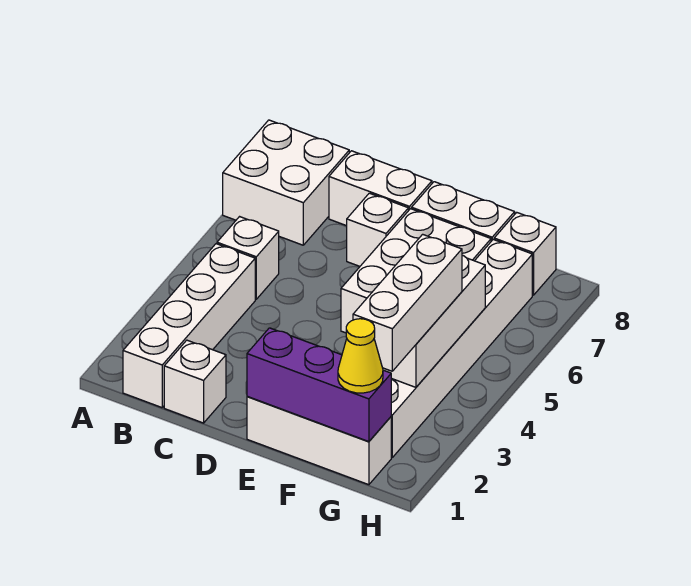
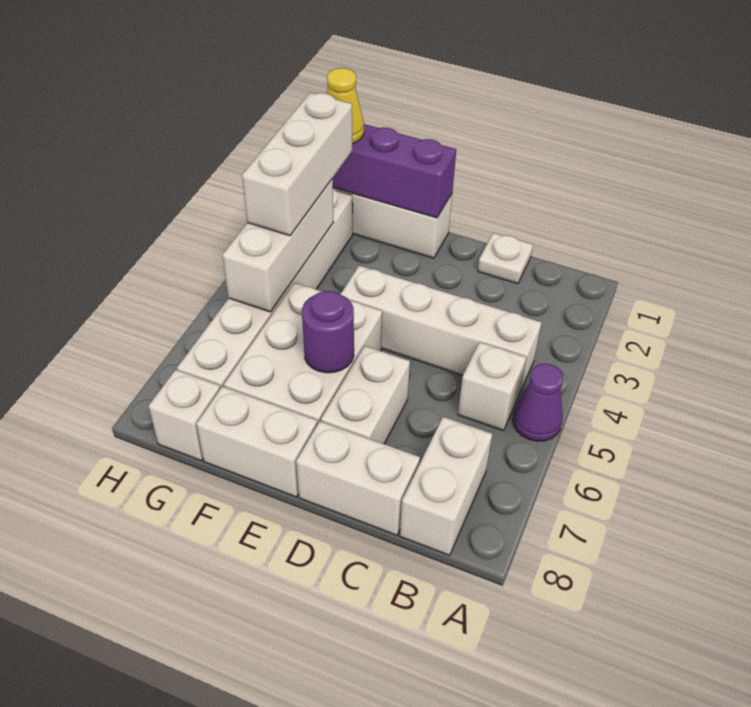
none -> purple 1x1 cone [513,364,563,441]
white 2x2 brick [223,120,349,245] -> white 1x2 brick [400,417,492,555]
white 1x4 brick [123,244,255,408] -> white 1x4 brick turned to [340,266,542,394]
white 1x1 brick [164,340,226,423] -> white 1x1 plate [478,233,533,284]
white 1x1 brick [347,193,408,266] -> white 1x2 brick [321,346,410,444]
none -> purple 1x1 round brick [302,291,354,373]

